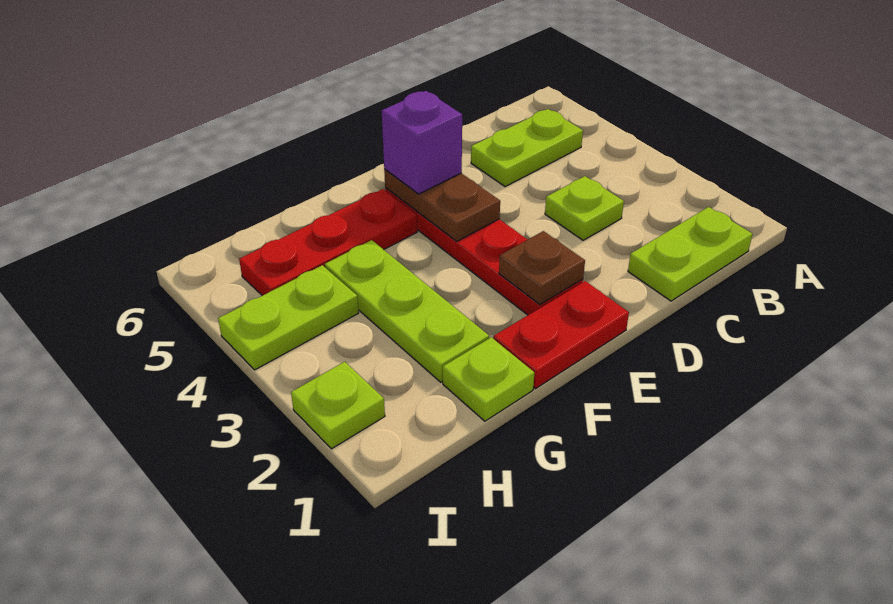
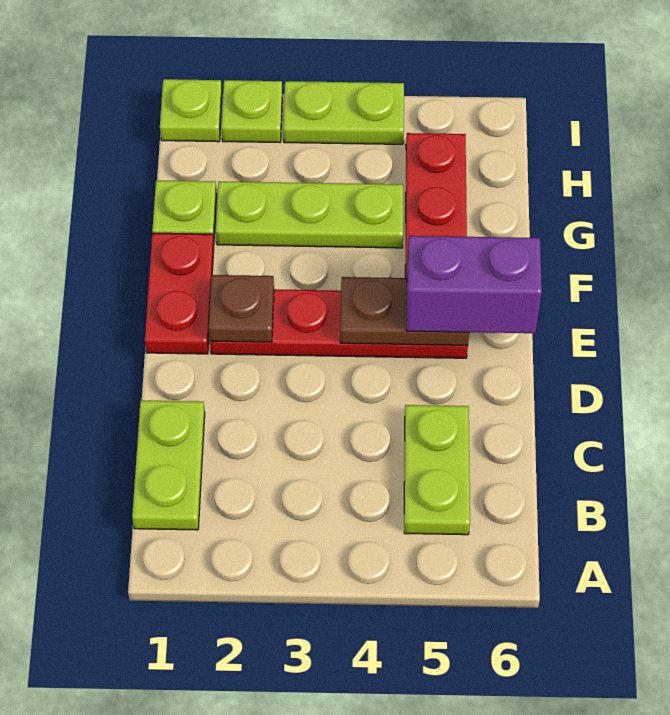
lime 1x1 plate [545,176,624,240] -> lime 1x1 plate moved to [160,79,222,142]
purple 1x1 brick [382,91,462,194] -> purple 1x2 brick [406,236,542,333]
lime 1x2 plate [218,265,358,370] -> lime 1x2 plate turned to [283,81,404,144]

